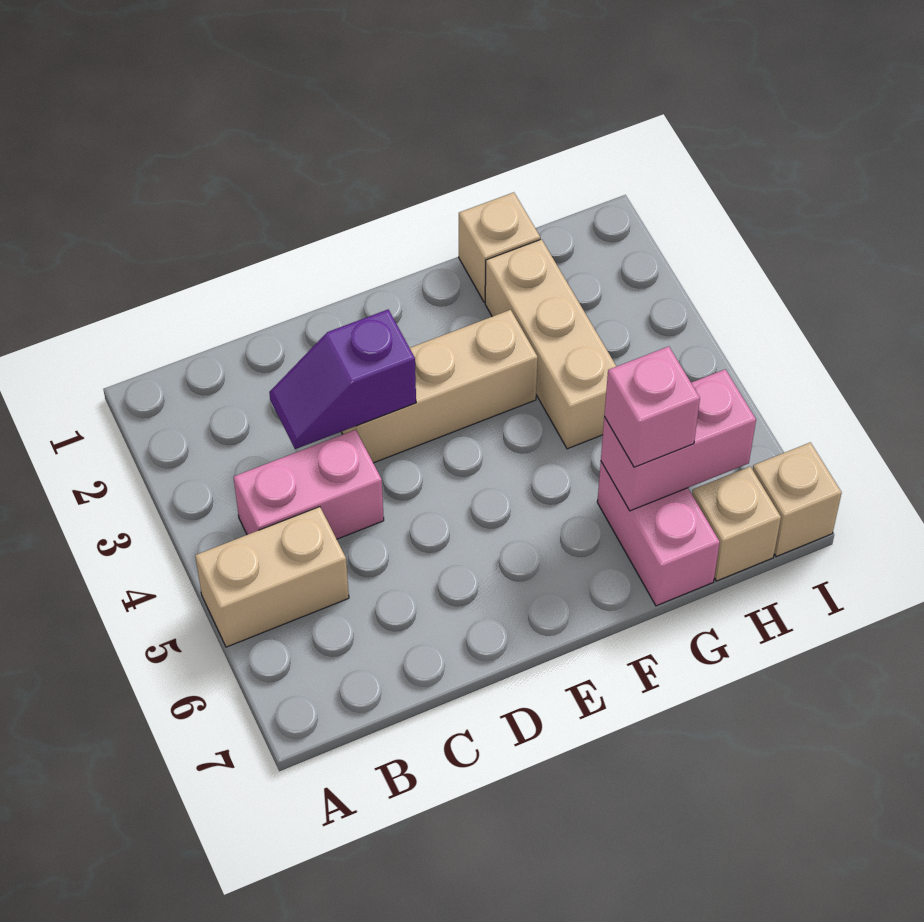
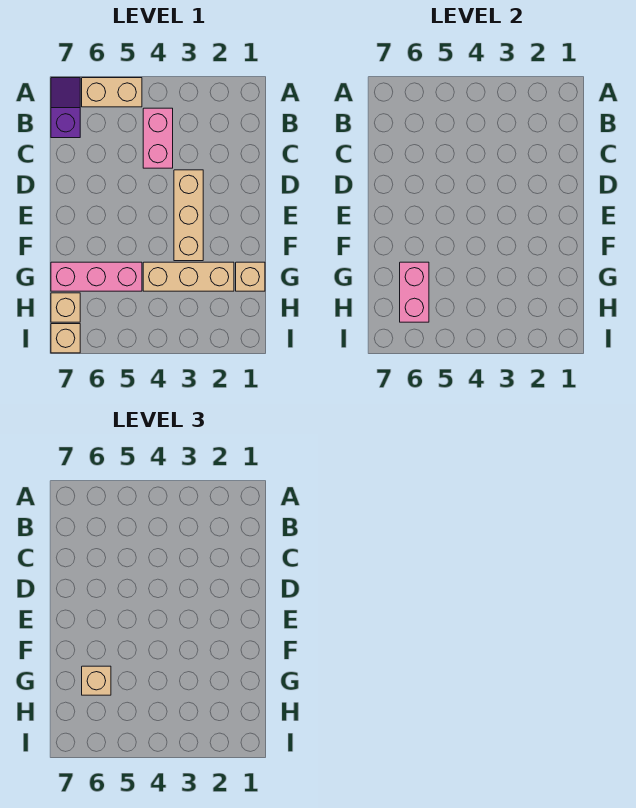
tan 1x2 brick [195,507,349,647] -> tan 1x2 brick turned to [82,78,142,107]
purple 1x2 slope [269,310,416,449] -> purple 1x2 slope moved to [51,78,80,138]
pink 1x2 brick [597,462,720,606] -> pink 1x3 brick [51,262,142,291]
pink 1x1 brick [604,346,700,467] -> tan 1x1 brick [82,666,111,695]

